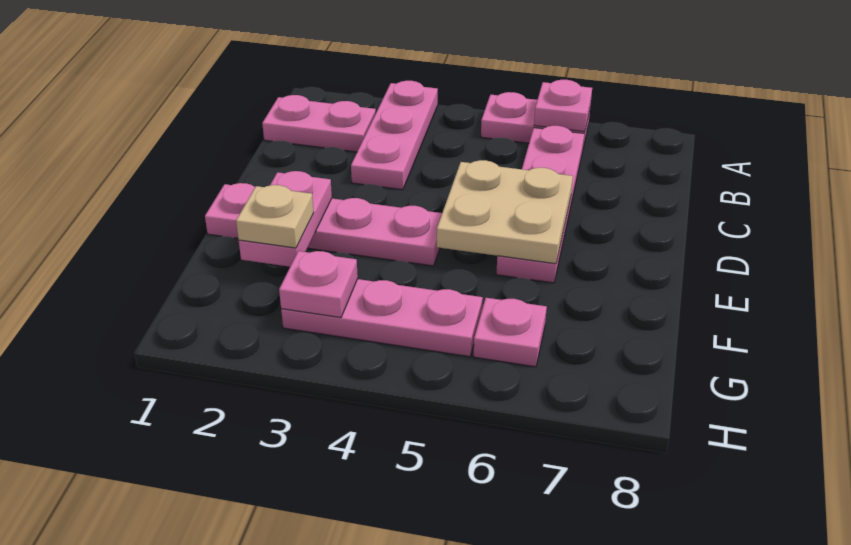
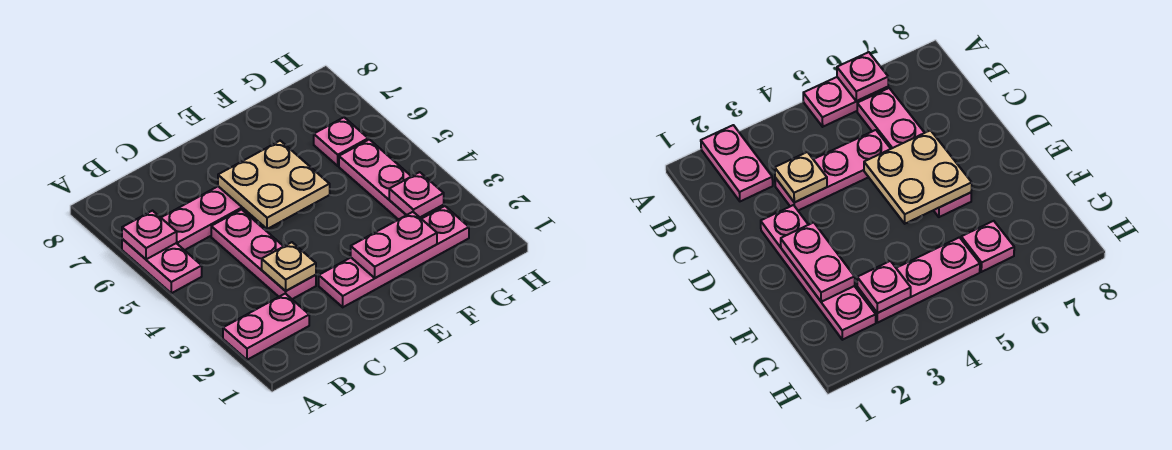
pink 1x3 plate [351,81,438,190] -> pink 1x3 plate turned to [211,210,316,299]
pink 1x2 plate [262,95,376,152] -> pink 1x2 plate turned to [223,294,309,360]
pink 1x4 plate [205,183,442,266] -> pink 1x4 plate turned to [319,206,469,307]
tan 1x1 plate [236,185,314,248] -> tan 1x1 plate moved to [262,242,316,291]

